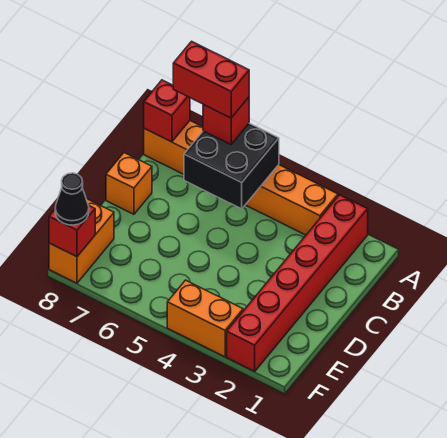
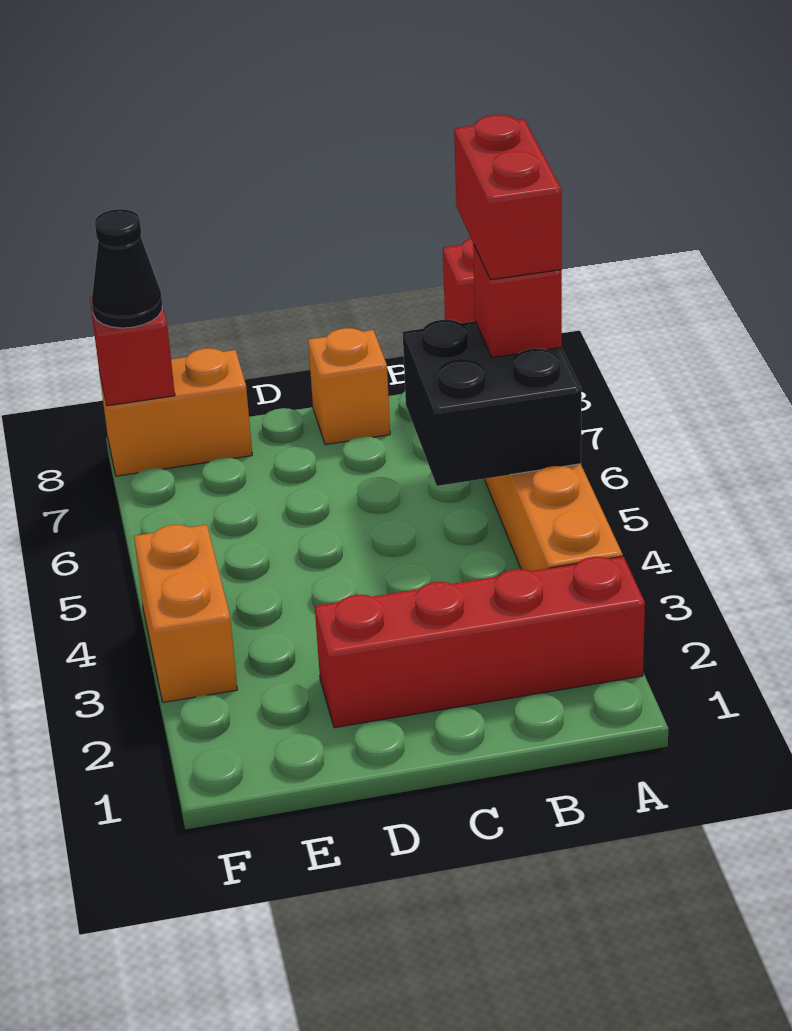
red 1x6 brick [227,195,368,371] -> red 1x4 brick [315,556,645,728]

